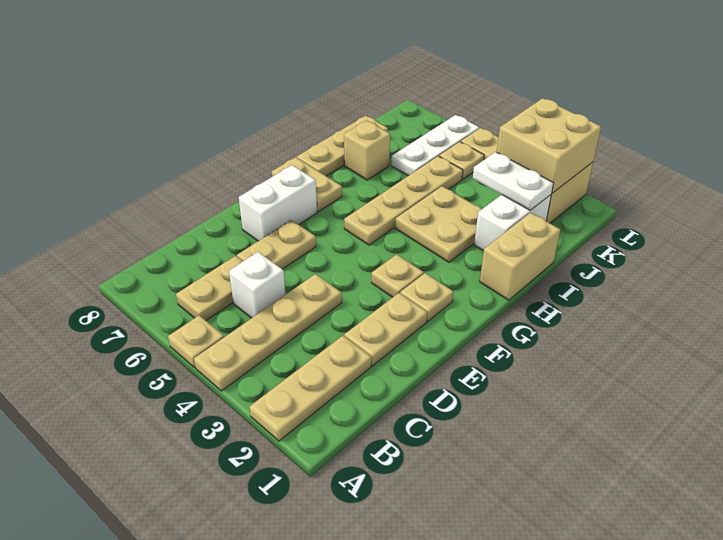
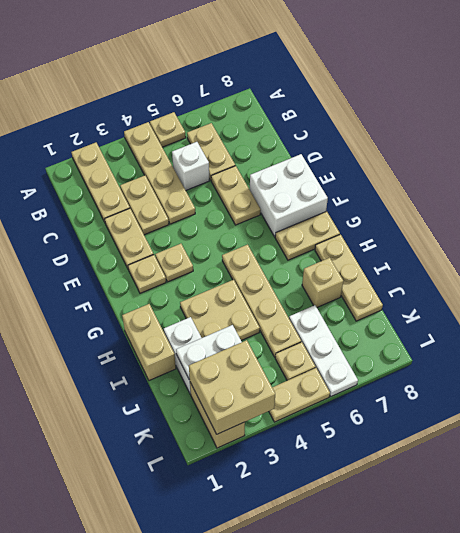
none -> tan 1x2 plate [120,175,169,235]
white 1x2 brick [239,165,317,241] -> white 2x2 brick [250,154,328,237]

